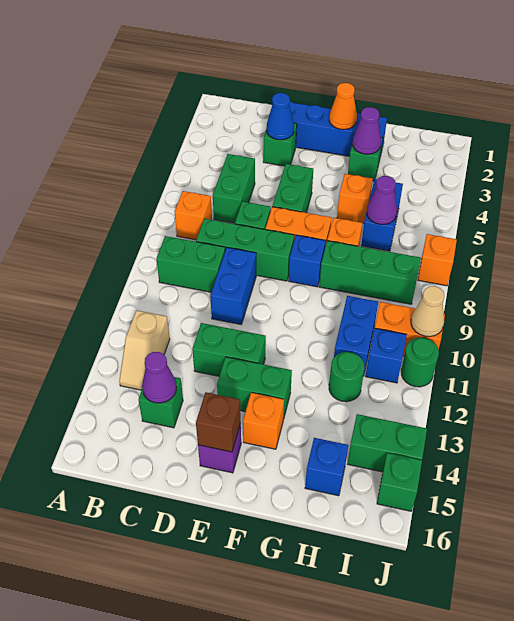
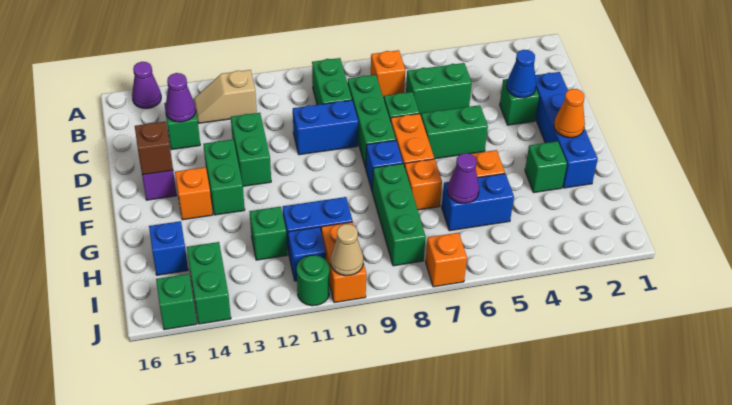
purple 1x1 cone [353,107,381,154] -> purple 1x1 cone moved to [132,62,161,108]
green 1x1 round brick [329,352,364,402] -> green 1x1 brick [250,207,287,260]

